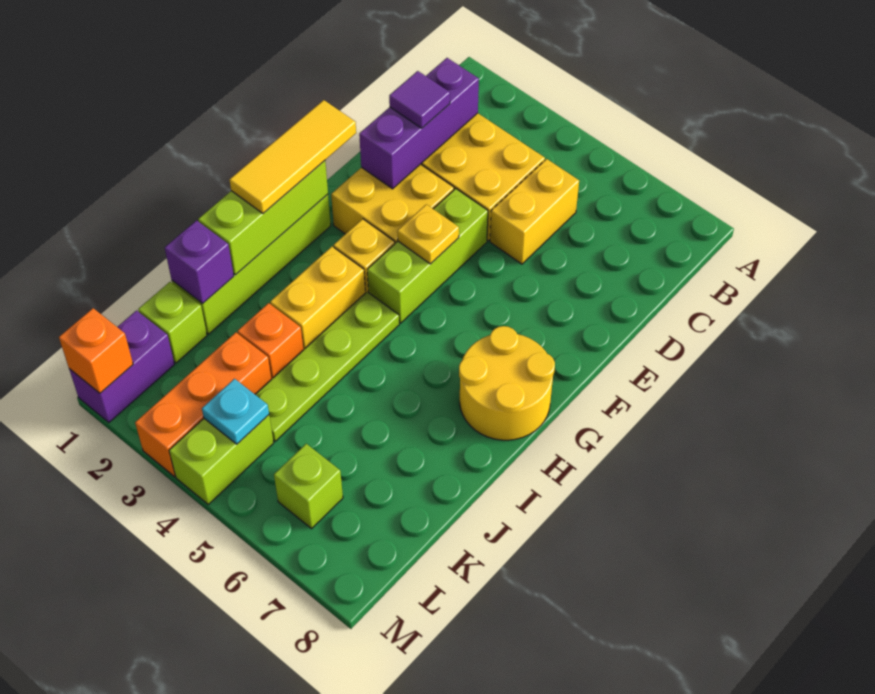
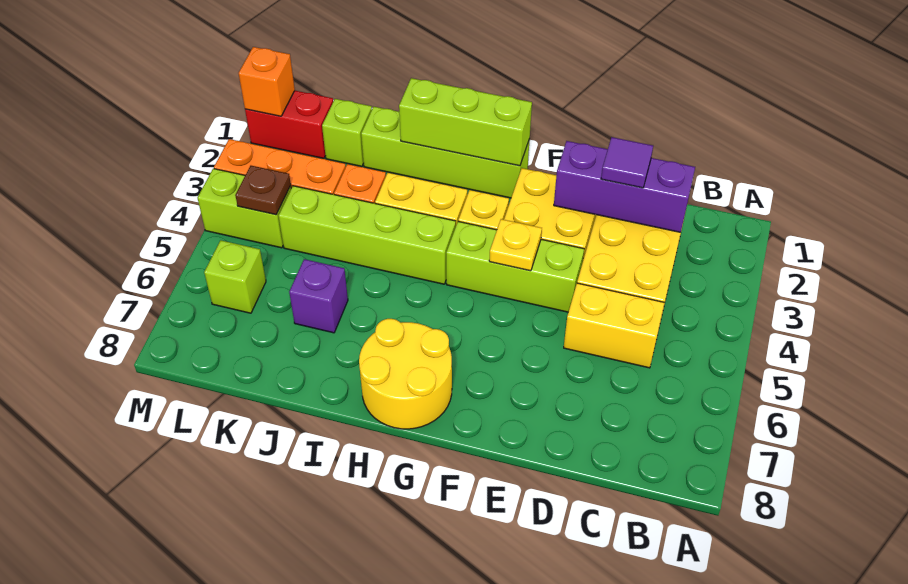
yellow 1x3 tile [230,100,356,213] -> none
lime 1x4 plate [255,292,399,441] -> lime 1x4 brick [279,186,456,284]
purple 1x1 brick [165,220,234,303] -> purple 1x1 brick moved to [289,259,348,333]
purple 1x2 brick [69,311,174,422] -> red 1x2 brick [245,91,333,158]
cyan 1x1 plate [202,379,269,444] -> brown 1x1 plate [235,166,291,215]

